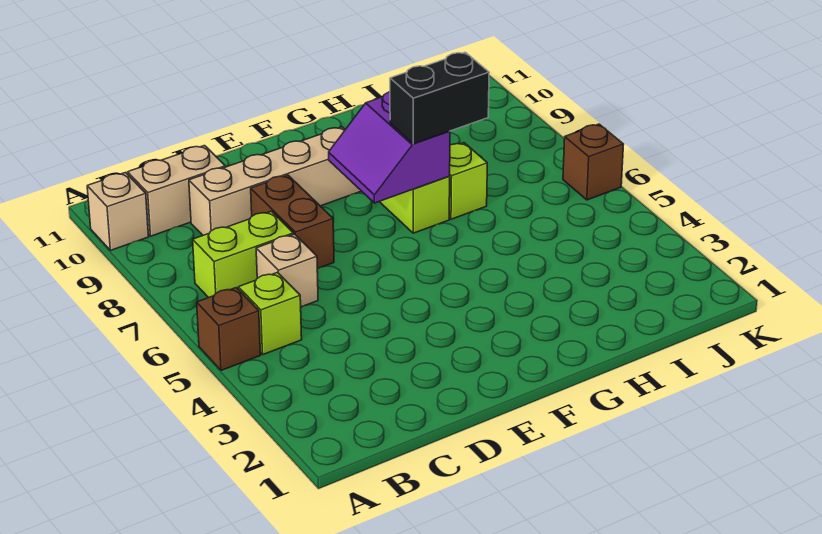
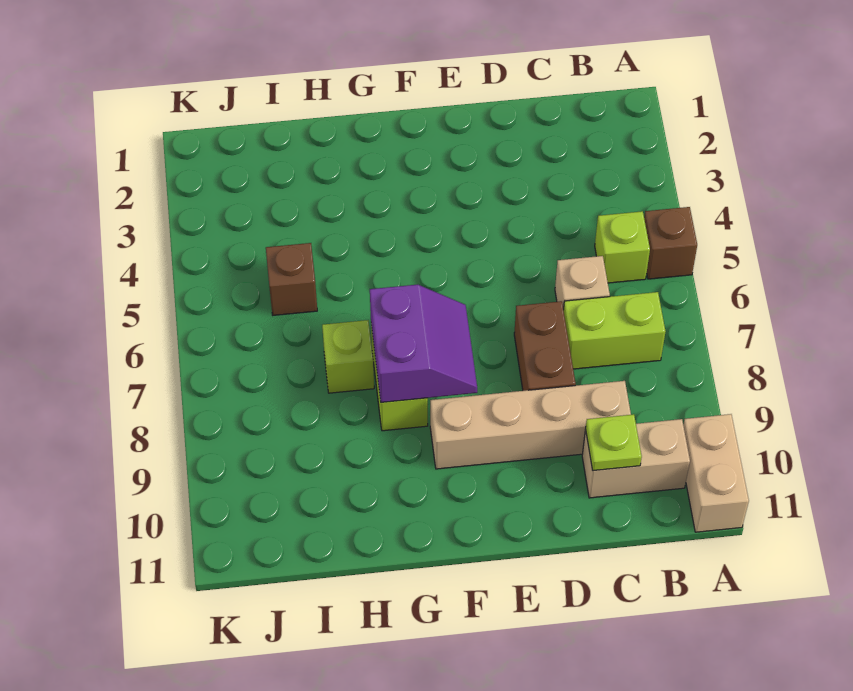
tan 1x1 brick [87,173,149,250] -> tan 1x2 brick [683,414,749,532]
none -> lime 1x1 plate [586,414,642,471]
black 1x2 brick [390,52,489,144] -> none
brown 1x1 brick [563,124,624,200] -> brown 1x1 brick moved to [266,243,317,315]

